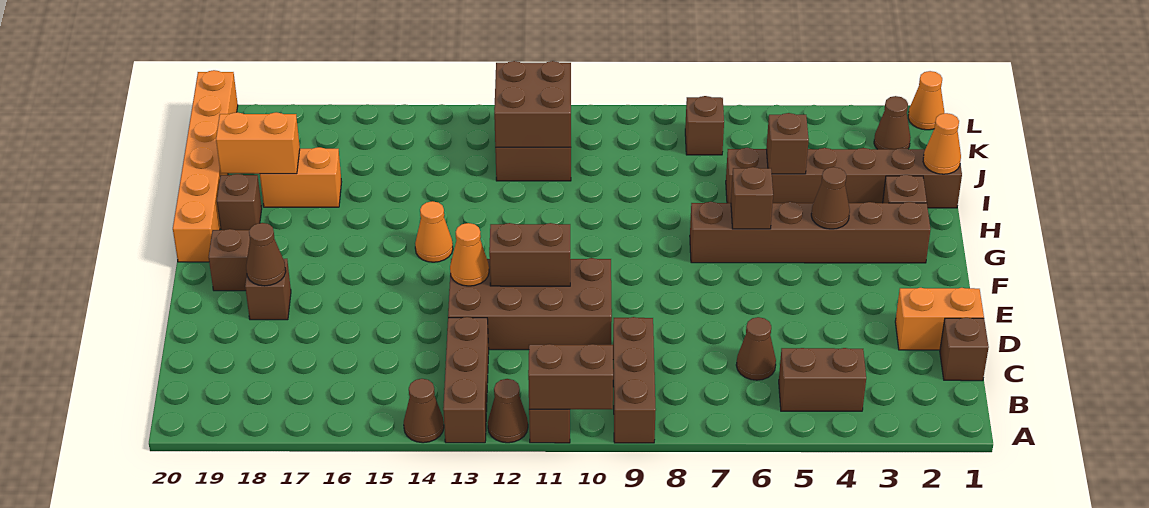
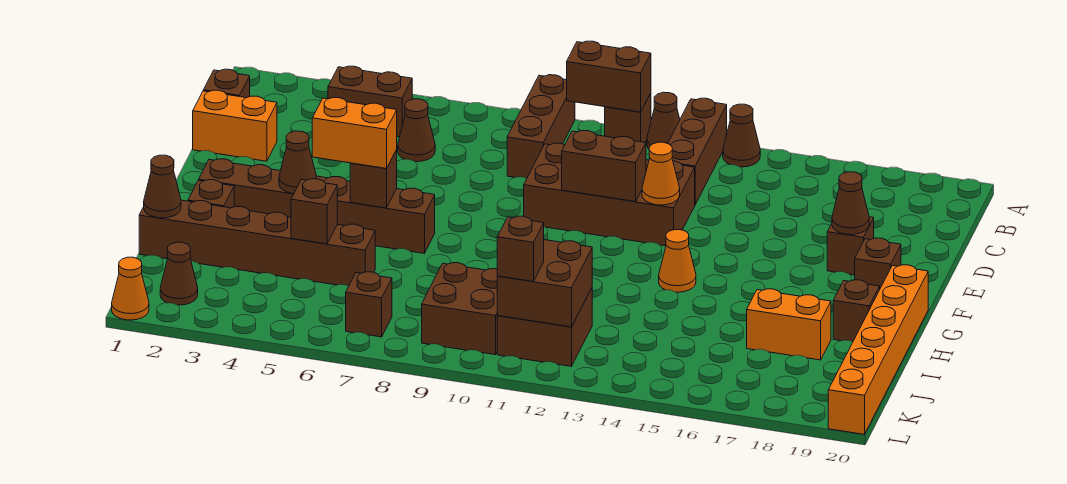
orange 1x1 cone [923,113,961,174] -> brown 1x1 cone [144,155,181,218]
orange 1x2 brick [216,112,300,174] -> orange 1x2 brick moved to [312,98,397,169]
none -> brown 2x2 brick [422,263,497,355]
none -> brown 1x1 brick [497,216,544,281]

